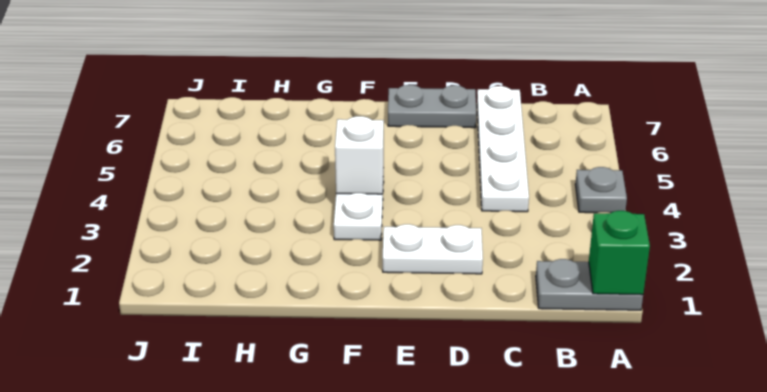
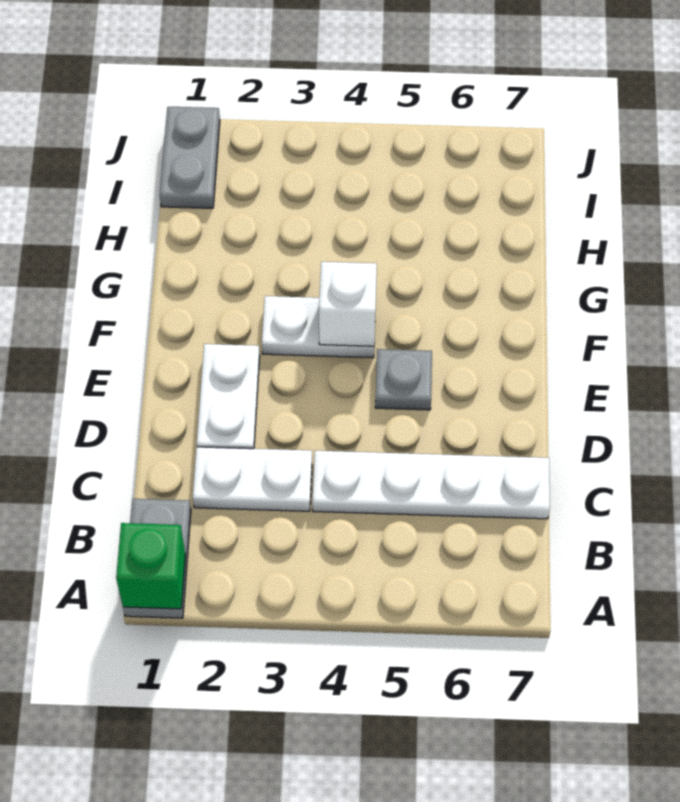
grey 1x1 plate [575,167,627,213] -> grey 1x1 plate moved to [375,349,432,410]
none -> white 1x2 plate [193,447,312,511]
grey 1x2 plate [388,85,476,128] -> grey 1x2 plate moved to [160,107,220,208]

